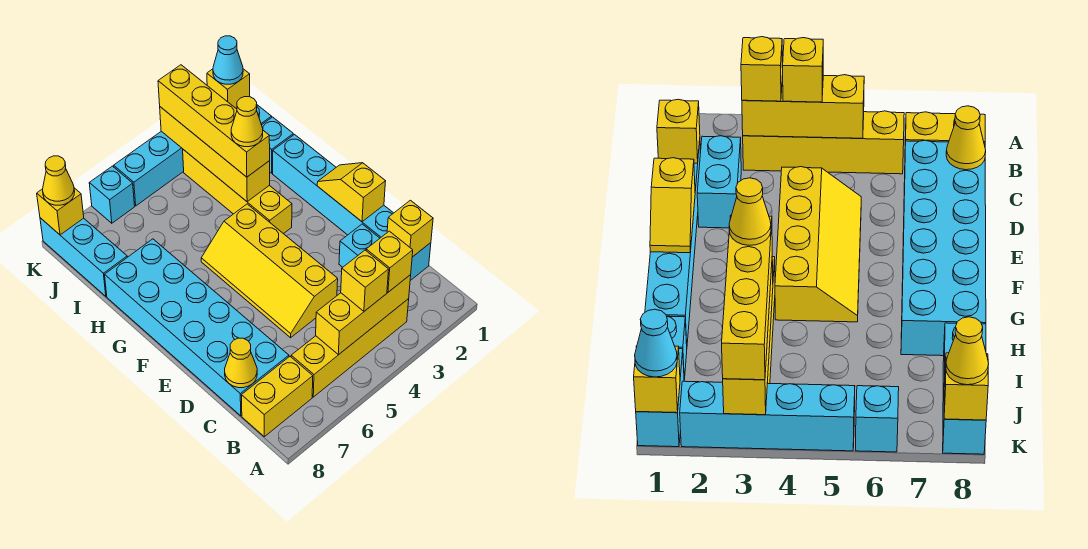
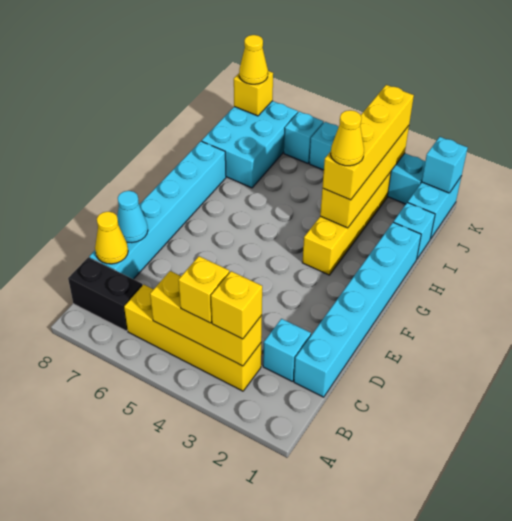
yellow 1x2 brick [241,357,313,437] -> black 1x2 brick [68,257,143,331]
yellow 1x1 brick [387,200,433,257] -> none
cyan 1x2 brick [339,224,380,267] -> cyan 1x1 brick [263,319,311,381]
cyan 2x6 brick [105,239,289,416] -> cyan 1x6 brick [89,141,226,279]
yellow 2x4 slope [201,204,338,338] -> none
yellow 1x2 slope [317,163,386,222] -> none
cyan 1x3 brick [40,218,127,296] -> cyan 2x3 brick [202,101,298,188]
yellow 1x1 brick [207,69,250,108] -> cyan 1x1 brick [422,137,468,193]
cyan 1x1 cone [213,36,243,84] -> cyan 1x1 cone moved to [117,191,148,243]

